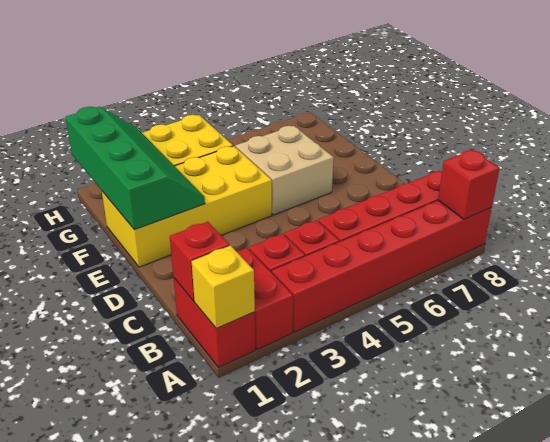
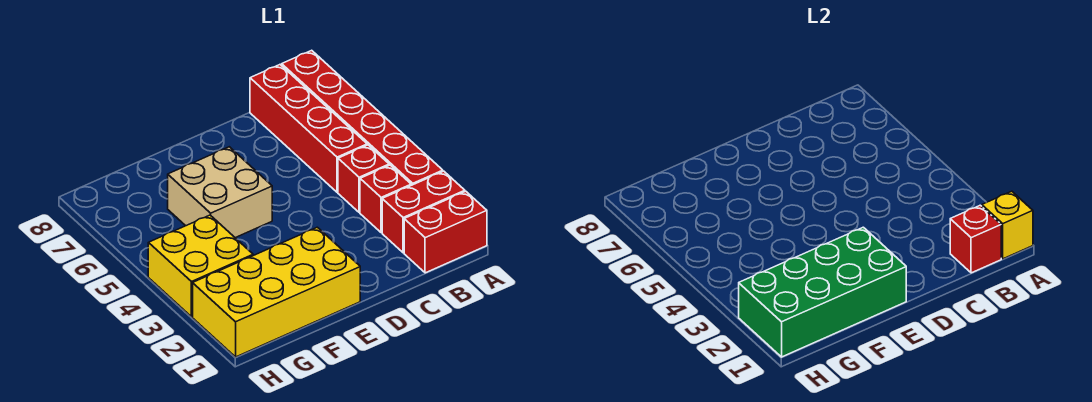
red 1x1 brick [438,150,500,219] -> none
yellow 2x4 brick [102,146,272,267] -> yellow 2x4 brick turned to [193,227,360,357]
green 2x4 slope [65,107,205,230] -> green 2x4 brick [739,227,906,357]

